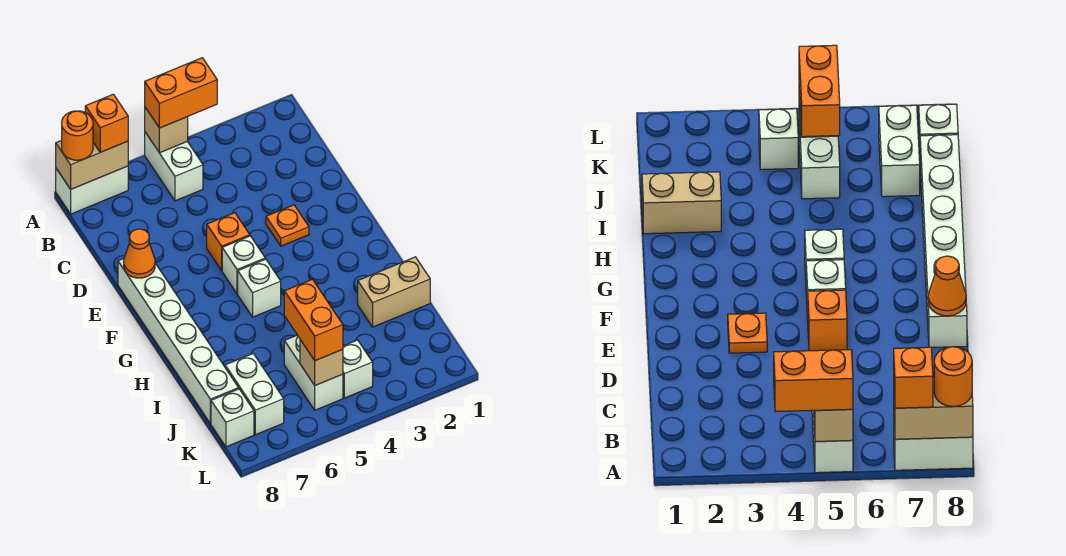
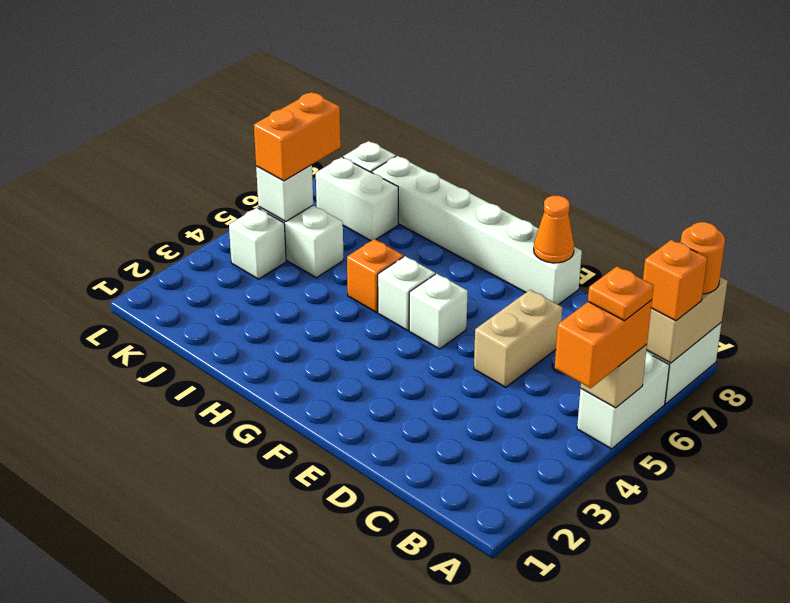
white 1x2 brick [145,132,203,201] -> white 1x2 brick turned to [577,351,669,449]
orange 1x1 plate [266,205,309,246] -> orange 1x1 plate moved to [588,266,654,321]
orange 1x1 brick [207,213,250,270] -> orange 1x1 brick moved to [347,239,404,312]
tan 1x2 brick [358,257,430,327] -> tan 1x2 brick moved to [474,290,562,387]
orange 1x2 brick [284,279,343,361] -> orange 1x2 brick turned to [254,92,341,181]
tan 1x1 brick [300,340,343,385] -> white 1x1 brick [256,165,313,222]

